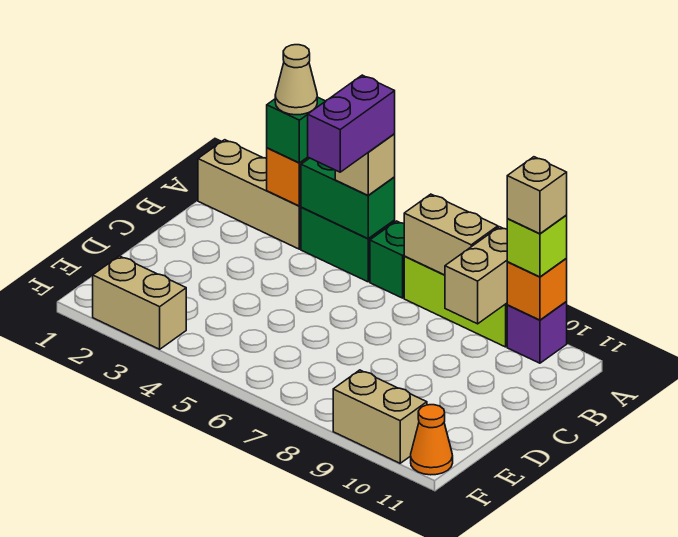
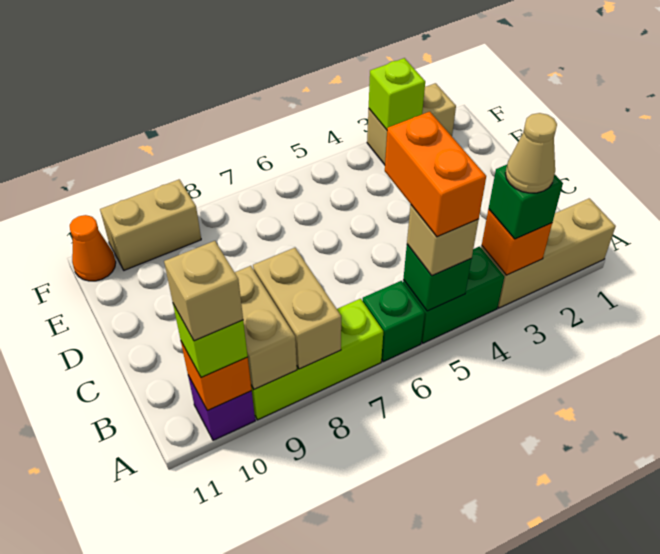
green 1x2 brick [301,158,395,239] -> green 1x1 brick [403,244,471,311]
purple 1x2 brick [308,75,395,172] -> orange 1x2 brick [385,112,486,237]
tan 1x2 brick [404,194,498,275] -> tan 1x2 brick turned to [253,248,341,369]
none -> lime 1x1 brick [369,58,425,130]

